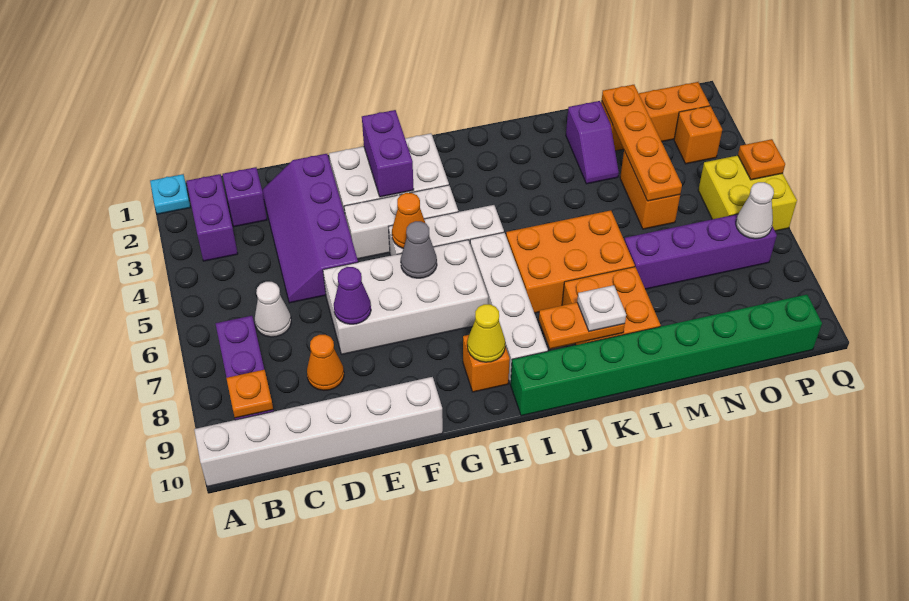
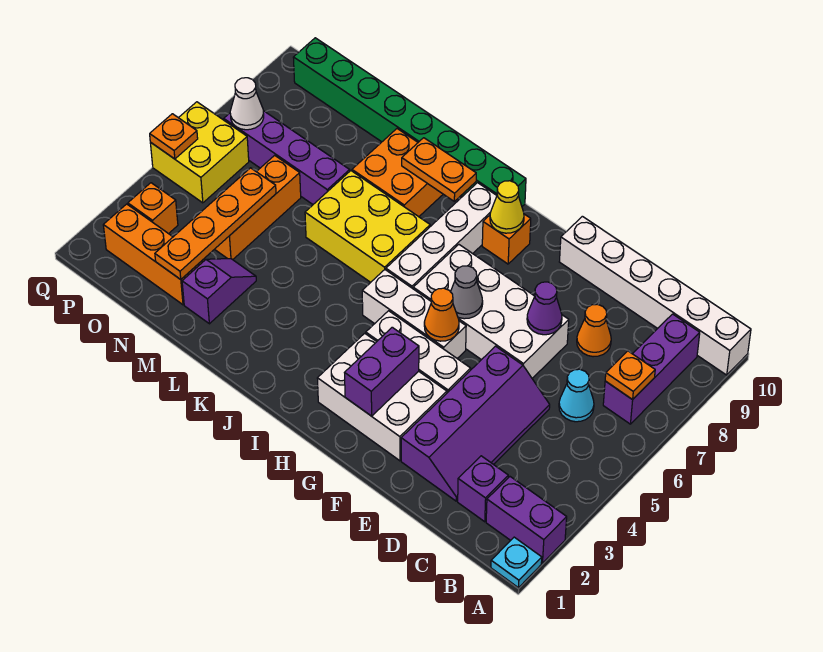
purple 1x2 brick [186,174,238,261] -> purple 1x2 brick turned to [486,477,567,563]
orange 1x1 plate [226,370,273,418] -> orange 1x1 plate moved to [605,351,655,400]
white 1x1 cone [255,282,291,337] -> cyan 1x1 cone [559,369,594,422]
orange 2x3 brick [506,210,635,313] -> yellow 2x3 brick [305,171,430,282]
white 1x1 plate [577,285,626,331] -> none
orange 1x2 brick [620,151,680,229] -> orange 1x3 brick [215,155,301,260]

